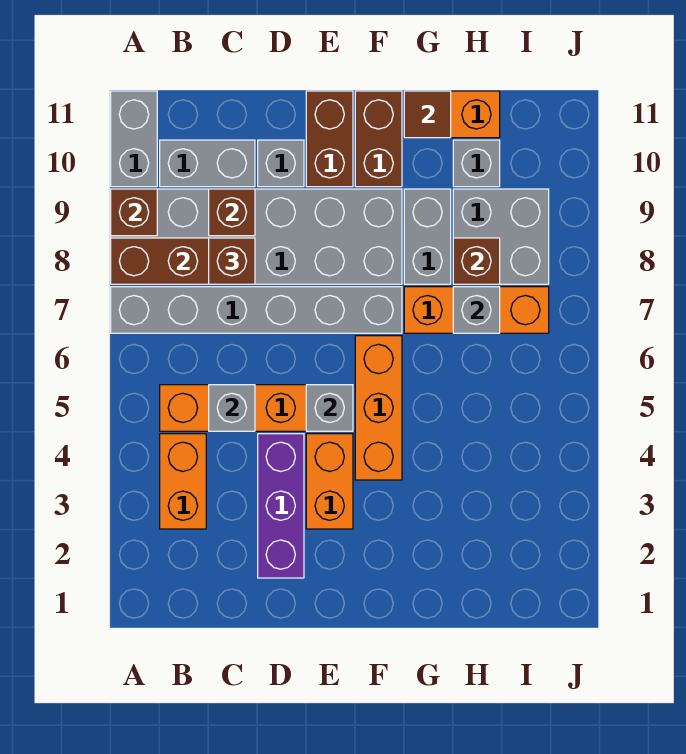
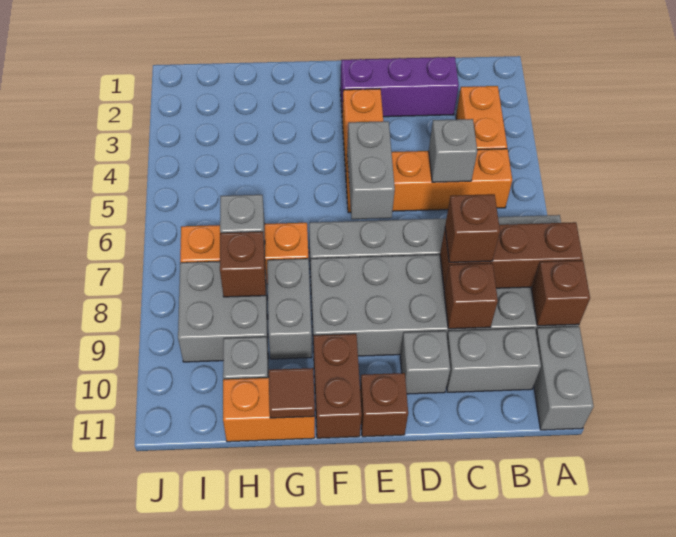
purple 1x3 brick [258,434,304,578] -> purple 1x3 brick turned to [340,57,459,117]
grey 1x1 brick [306,385,353,431] -> grey 1x2 brick [347,121,395,219]
brown 1x2 brick [306,91,353,187] -> brown 1x1 brick [360,373,408,437]
orange 1x3 brick [355,336,402,480] -> none

